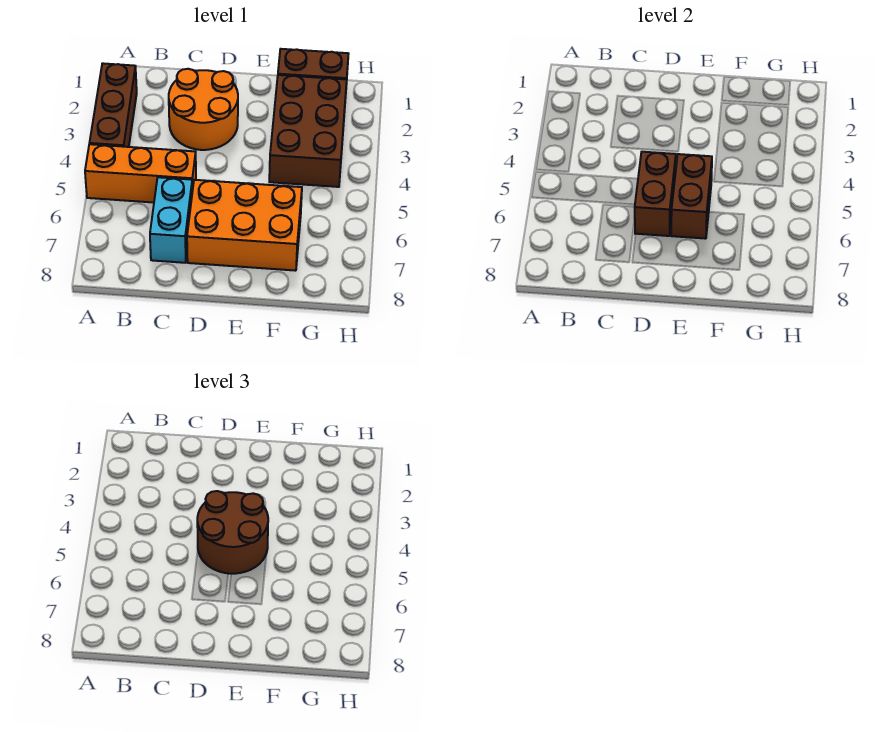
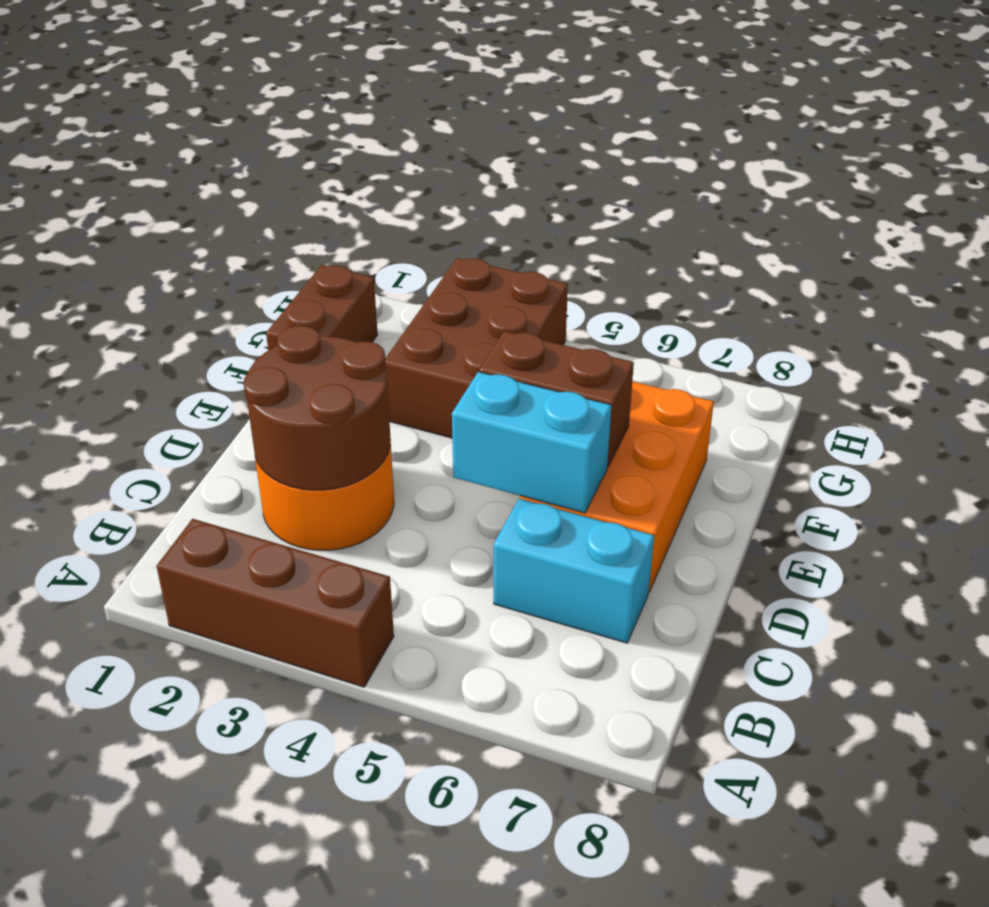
orange 1x3 brick [85,144,196,203] -> none
brown 2x2 round brick [197,491,268,574] -> brown 2x2 round brick moved to [243,325,391,490]
brown 1x2 brick [635,152,676,236] -> cyan 1x2 brick [452,372,611,513]
brown 2x3 brick [269,75,347,187] -> brown 2x3 brick turned to [385,258,568,438]

